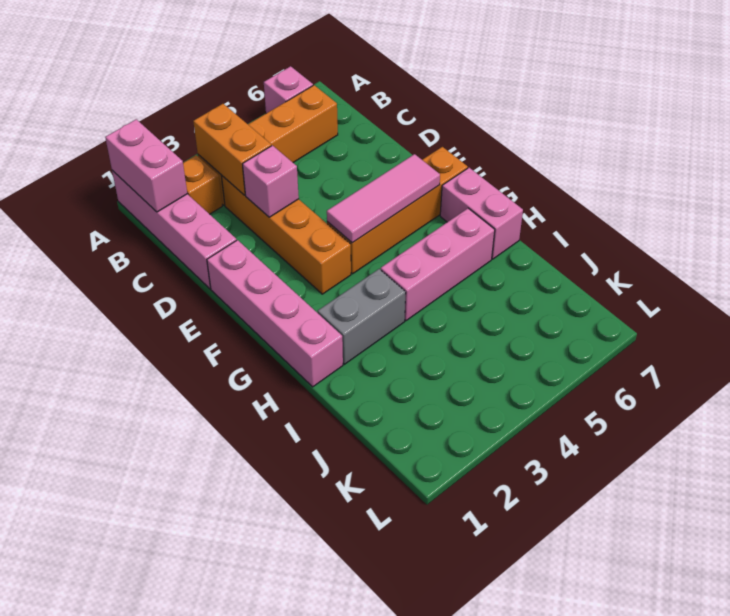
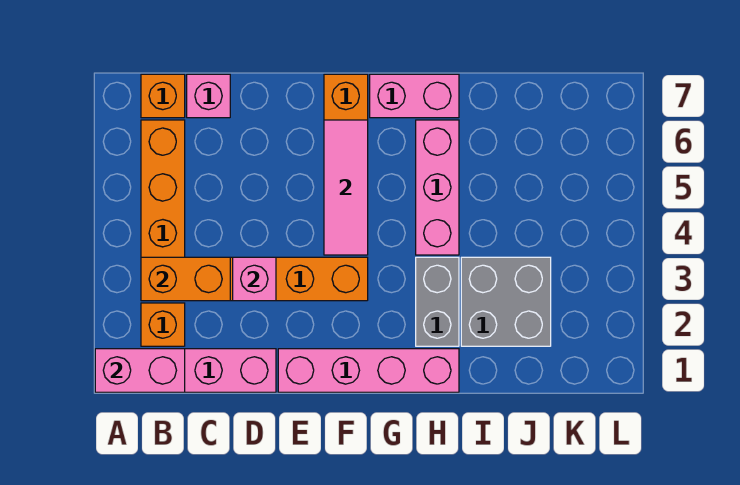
pink 1x1 brick [264,66,313,113] -> pink 1x1 brick moved to [187,74,230,118]
none -> orange 1x1 brick [141,74,185,118]
none -> grey 2x2 brick [461,257,551,346]

